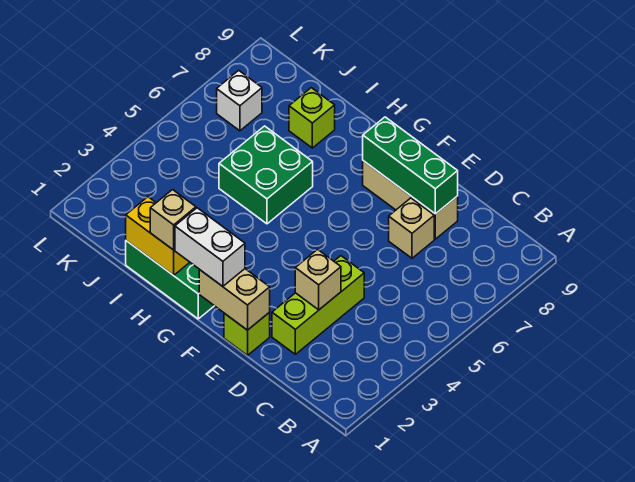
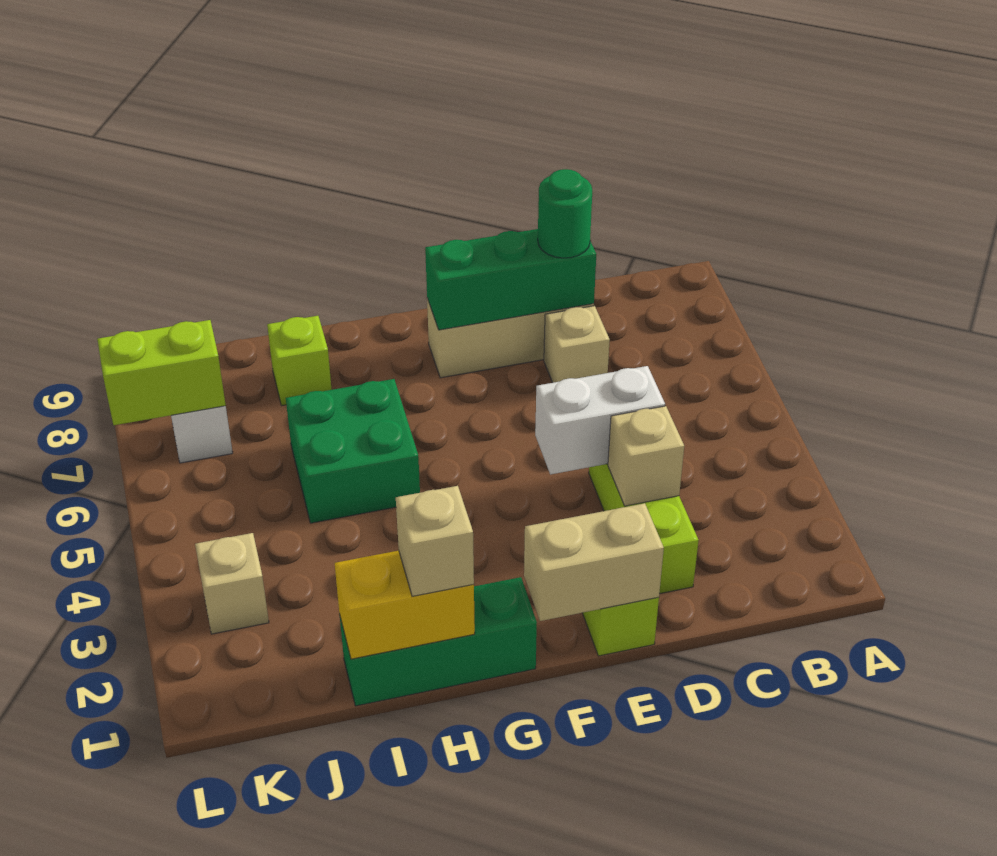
none -> green 1x1 round brick [538,169,592,258]
white 1x2 brick [175,208,245,286] -> white 1x2 brick moved to [535,366,665,474]
none -> tan 1x1 brick [195,533,269,634]
none -> lime 1x2 brick [97,320,226,425]

